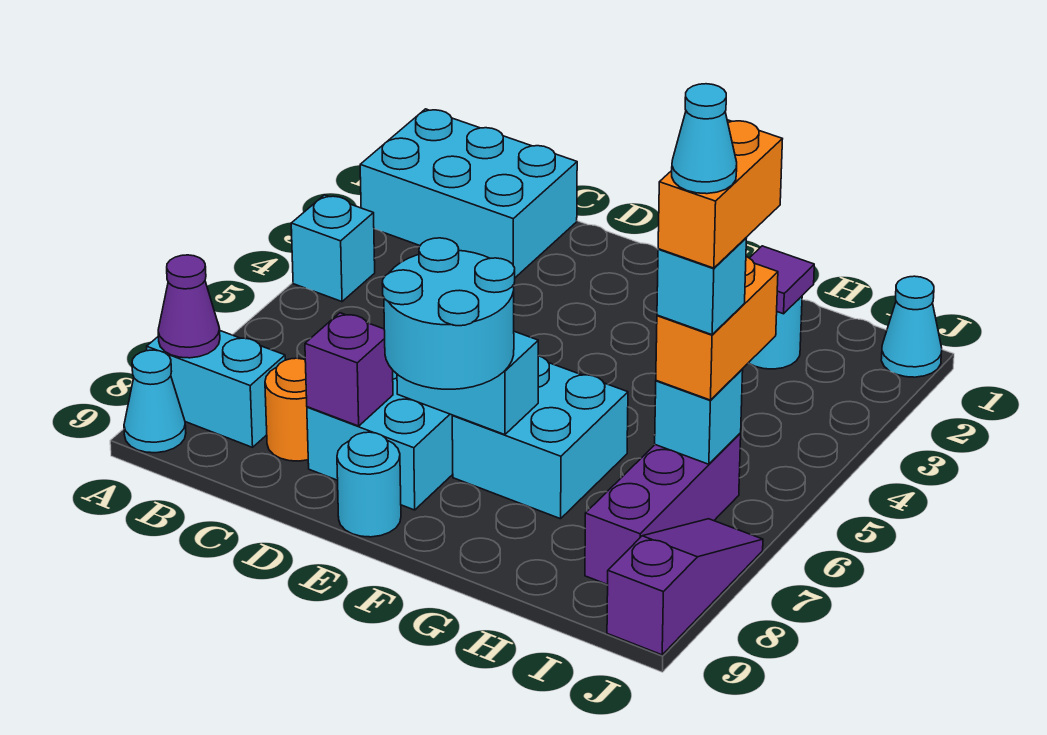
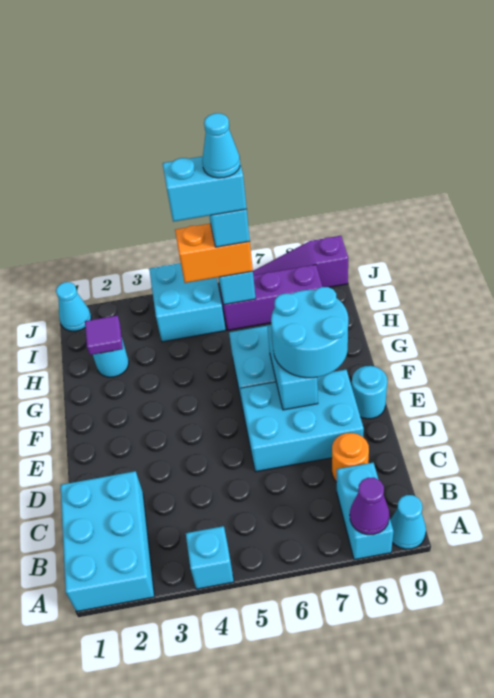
purple 1x1 brick [305,313,393,426] -> none
none -> cyan 2x2 brick [149,263,225,342]
orange 1x2 brick [658,120,782,268] -> cyan 1x2 brick [163,156,247,222]

